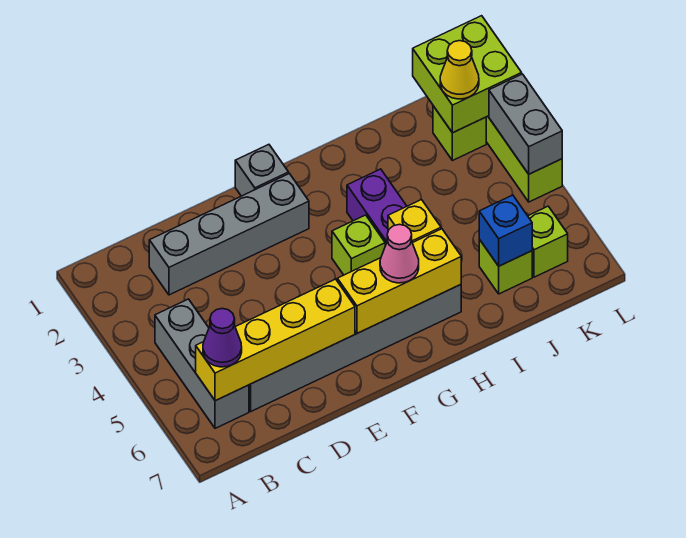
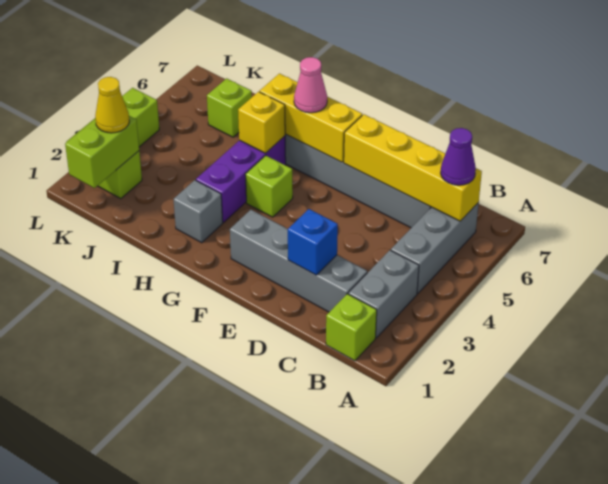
grey 1x1 brick [235,145,289,196] -> grey 1x1 brick moved to [174,180,223,243]
blue 1x1 brick [479,195,532,266] -> blue 1x1 brick moved to [288,209,338,275]
lime 2x2 brick [413,16,522,133] -> lime 1x2 brick [65,116,139,188]
lime 1x1 brick [528,206,568,277] -> lime 1x1 brick moved to [326,294,377,361]
grey 1x2 brick [489,74,562,174] -> grey 1x2 brick moved to [348,250,419,338]

